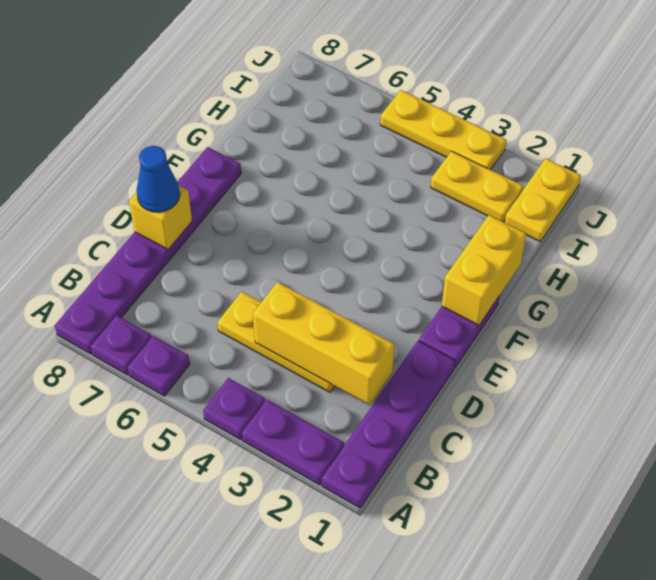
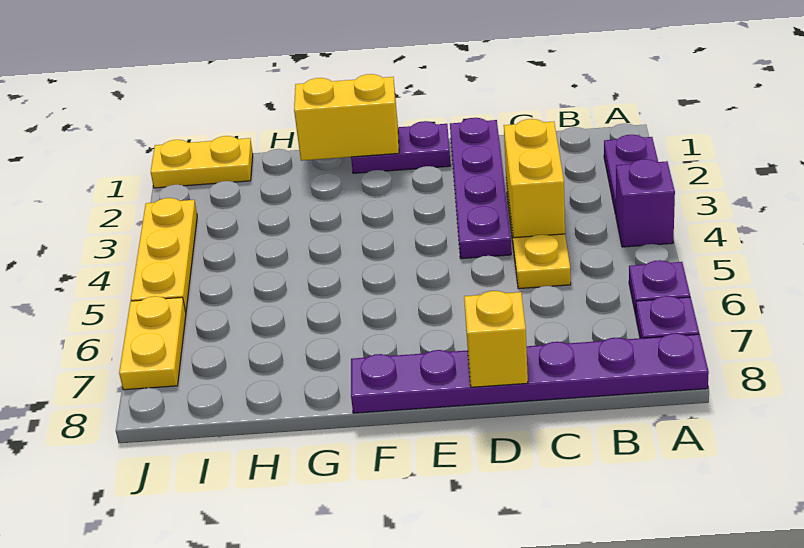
purple 1x4 plate [322,341,455,508] -> purple 1x4 plate turned to [450,118,511,259]
purple 1x1 plate [203,378,265,440] -> purple 1x1 brick [616,159,675,247]
yellow 1x3 brick [253,282,395,405] -> yellow 1x2 brick [504,119,565,238]
blue 1x1 cone [136,146,180,212] -> none
yellow 1x2 plate [431,151,524,222] -> yellow 1x2 plate moved to [119,296,186,390]

